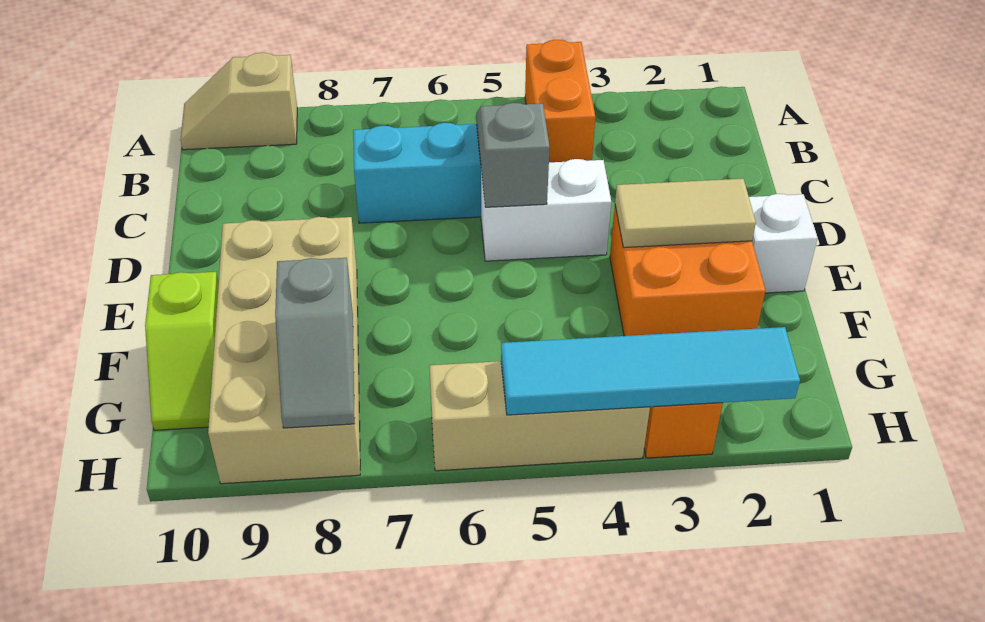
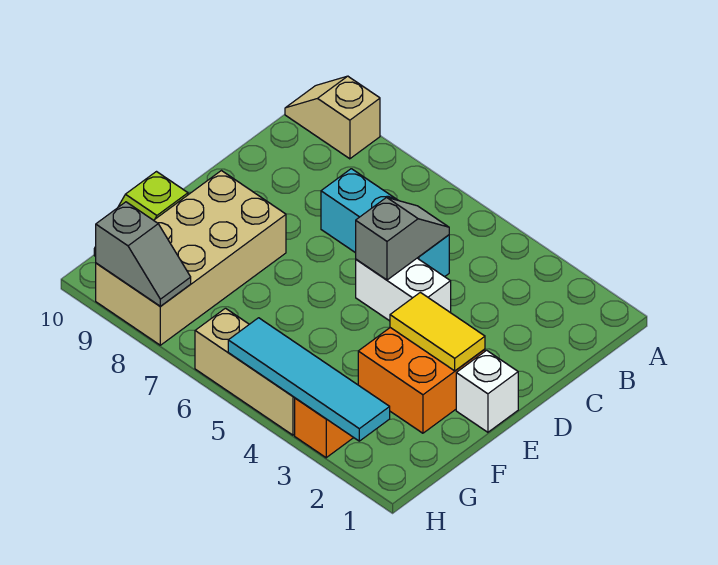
orange 1x2 brick [525,40,595,162] -> none
tan 1x2 tile [615,179,756,248] -> yellow 1x2 tile [390,292,485,371]
grey 1x2 slope [275,258,355,428] -> grey 1x2 slope turned to [96,202,191,306]

